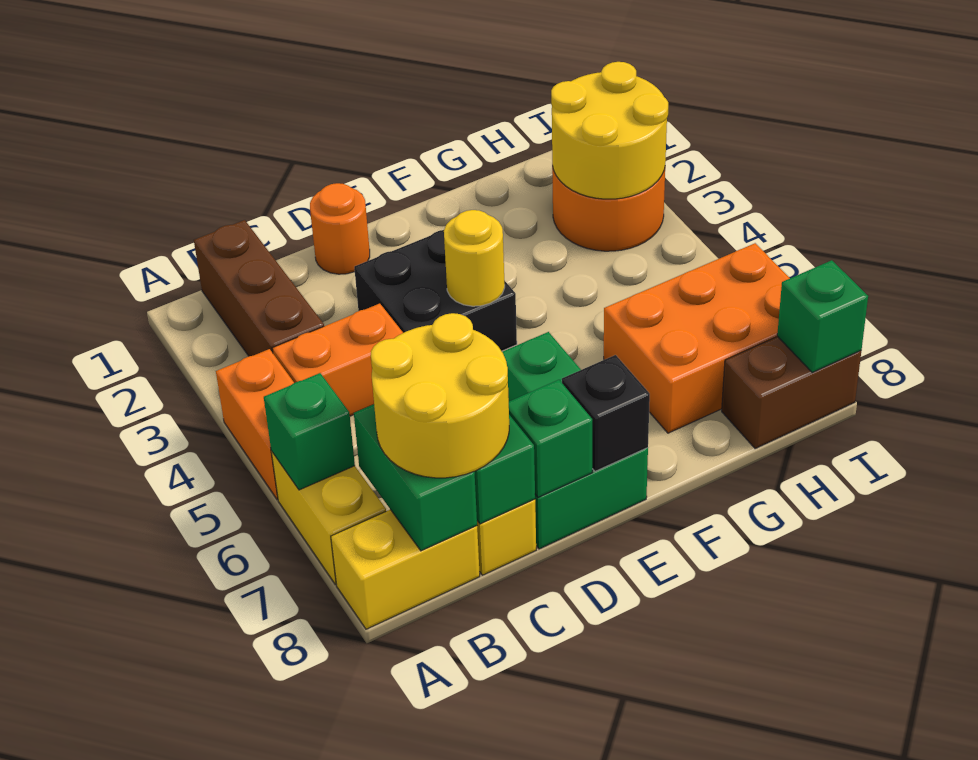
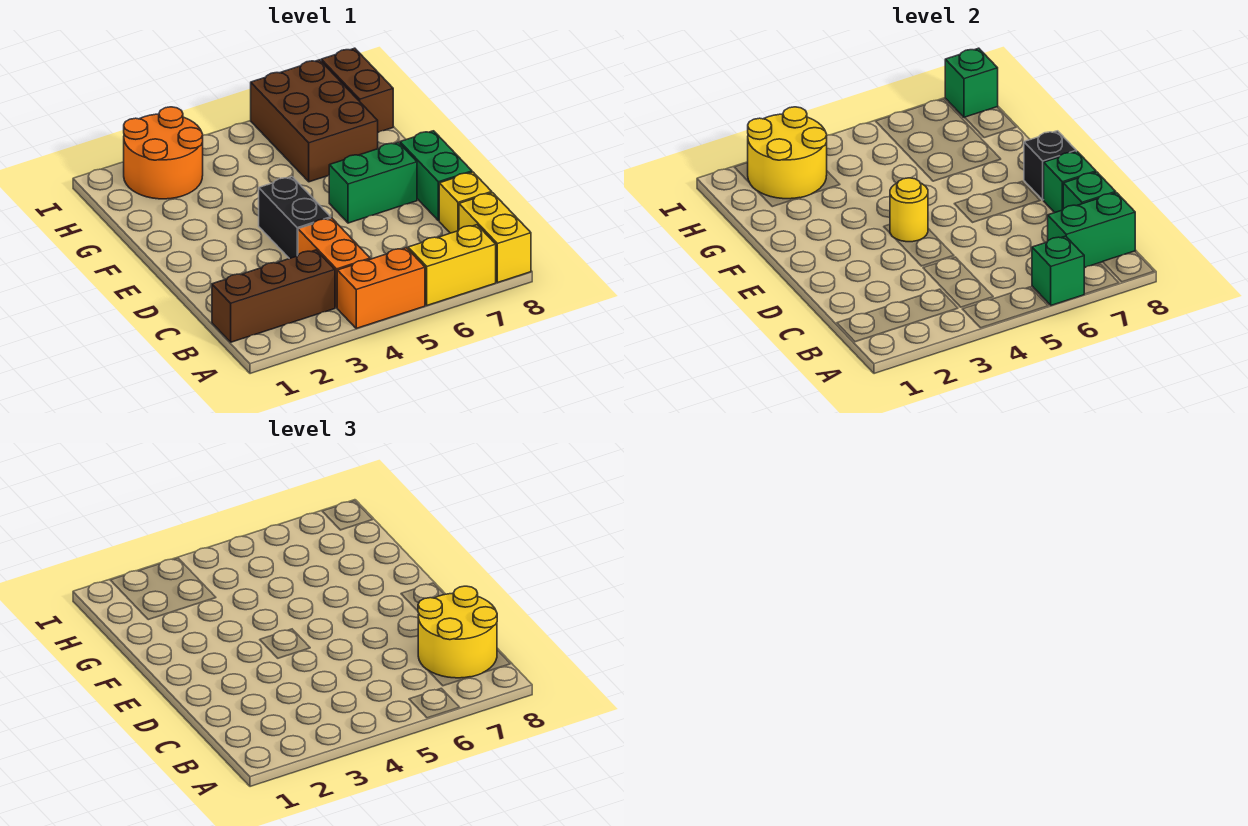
orange 1x1 round brick [310,183,370,274] -> none
black 2x2 brick [354,230,517,351] -> black 1x2 brick [259,177,331,259]
orange 2x3 brick [604,243,790,433] -> brown 2x3 brick [251,60,378,182]

